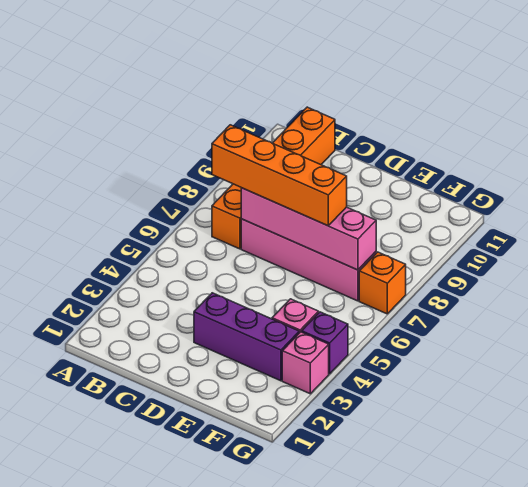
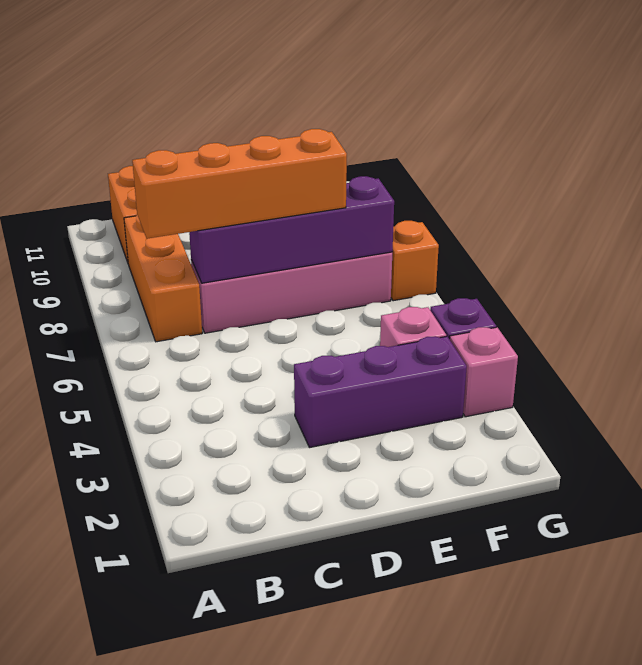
pink 1x4 brick [241,188,376,270] -> purple 1x4 brick [189,176,394,283]

